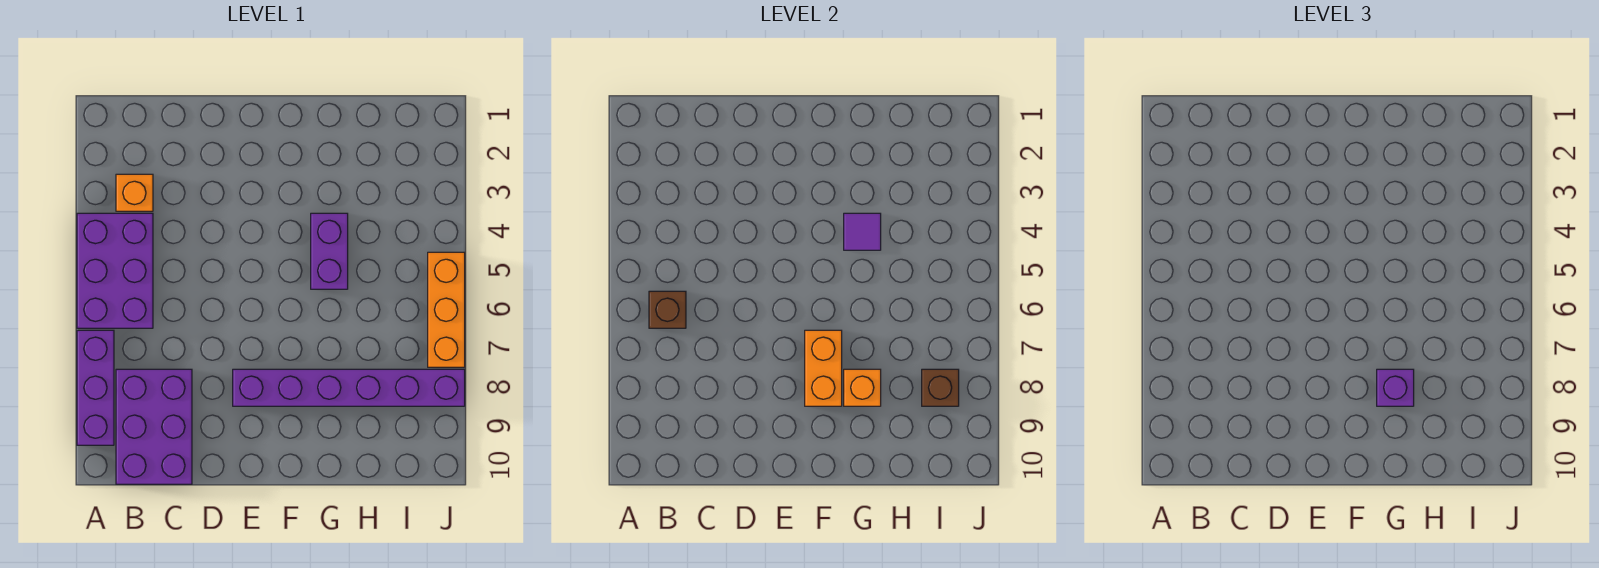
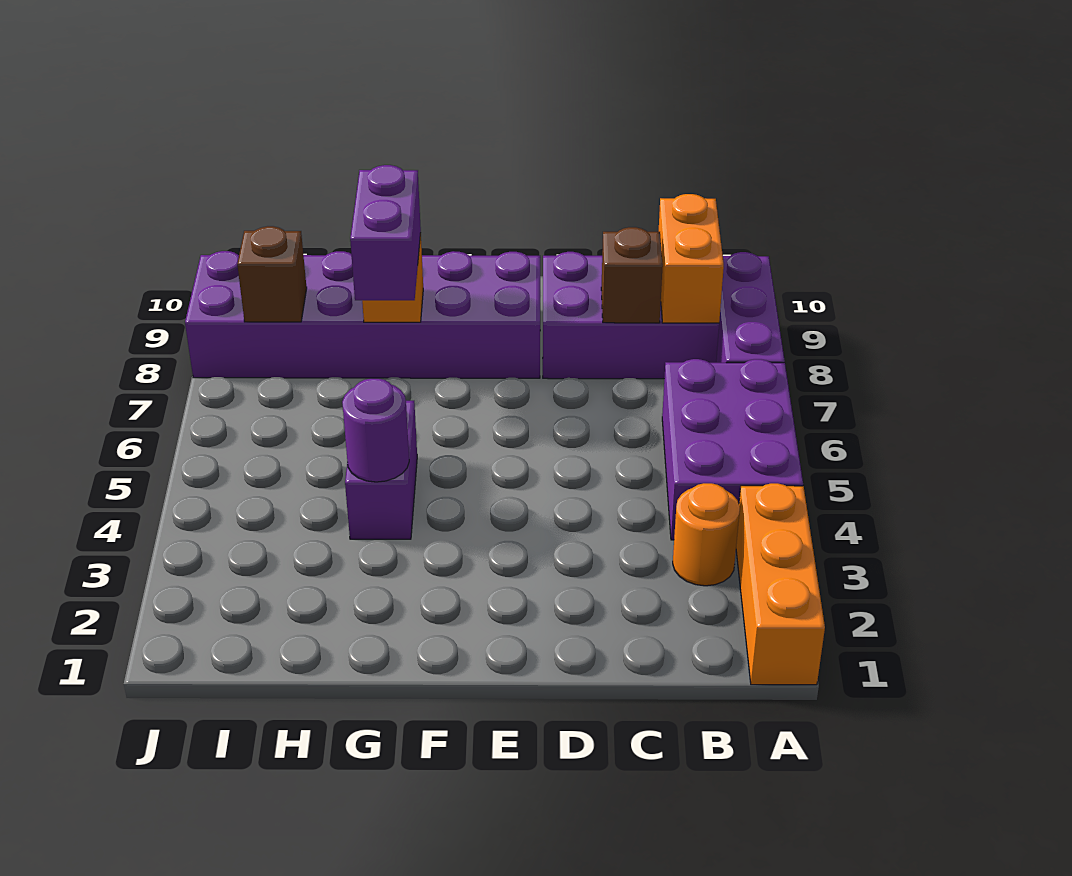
orange 1x1 brick [116,174,153,211] -> orange 1x1 round brick [673,483,740,586]
brown 1x1 brick [649,291,686,328] -> brown 1x1 brick moved to [601,227,663,323]
purple 2x3 brick [116,369,192,484] -> purple 2x3 brick turned to [543,252,719,379]
purple 1x6 brick [233,369,465,406] -> purple 2x6 brick [185,251,540,378]
orange 1x2 brick [805,330,842,406] -> orange 1x2 brick moved to [659,194,724,323]
purple 1x1 tile [844,213,881,250] -> purple 1x1 round brick [342,378,409,482]
purple 1x1 brick [1377,369,1414,406] -> purple 1x2 brick [350,165,421,300]
orange 1x3 brick [428,252,465,367] -> orange 1x3 brick moved to [736,483,825,685]

